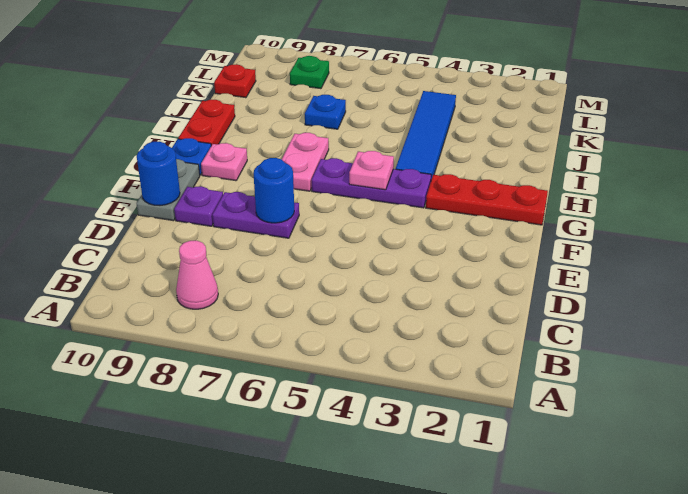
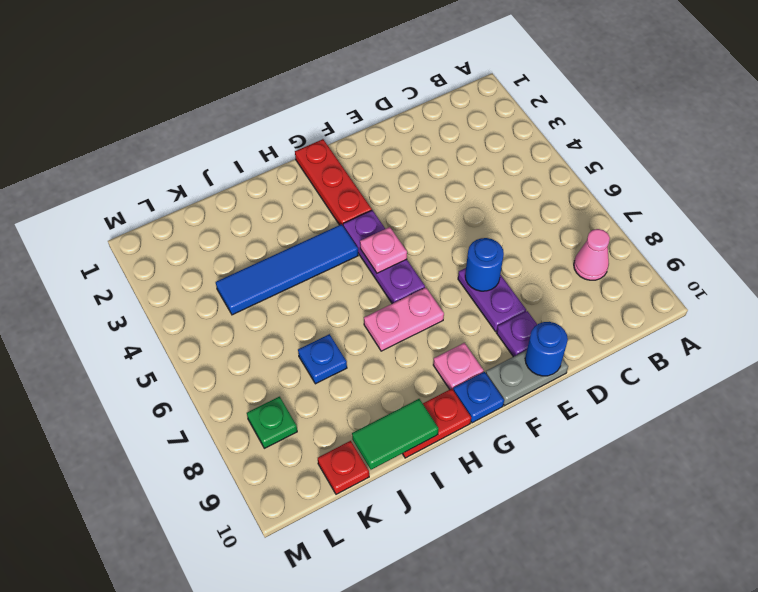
none -> green 1x2 tile [352,399,439,470]

